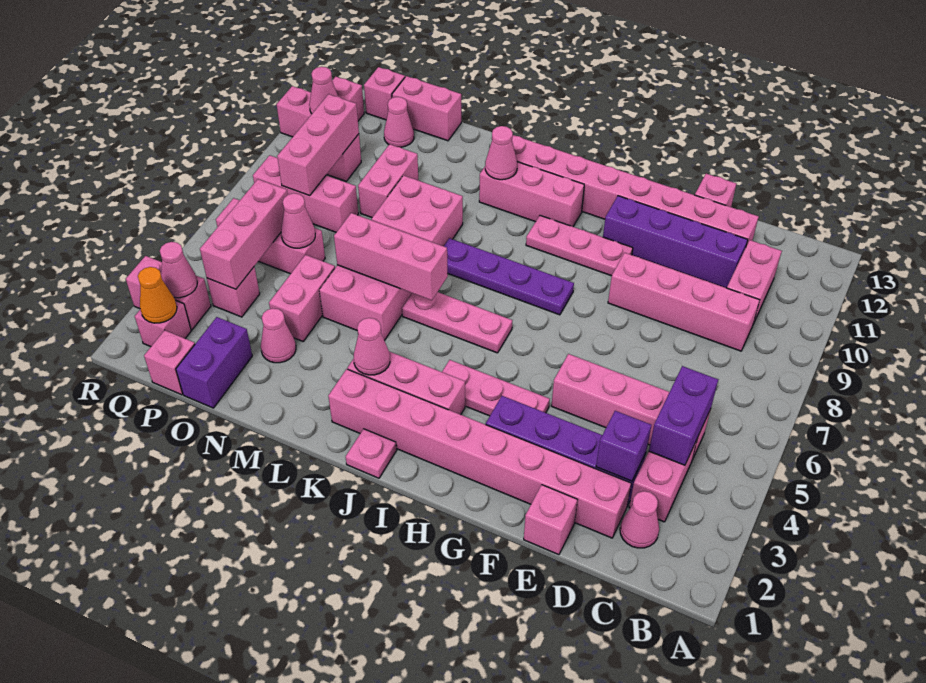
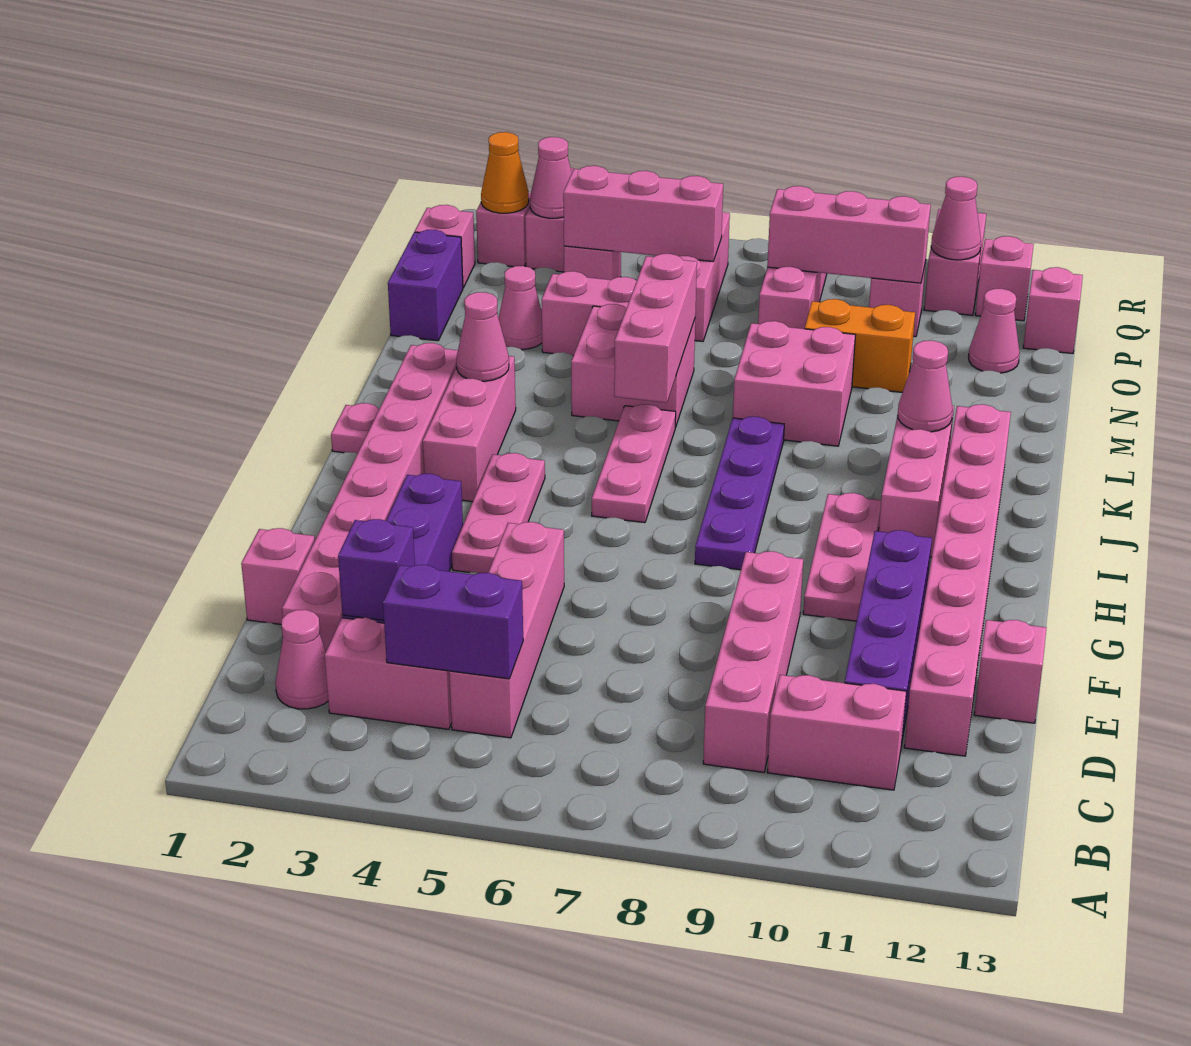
pink 1x2 brick [358,144,418,218] -> orange 1x2 brick [805,299,915,392]
pink 1x2 brick [392,76,461,141] -> none
purple 1x2 brick [176,317,252,408] -> purple 1x2 brick turned to [388,230,463,341]
pink 1x1 cone [281,193,315,248] -> none

